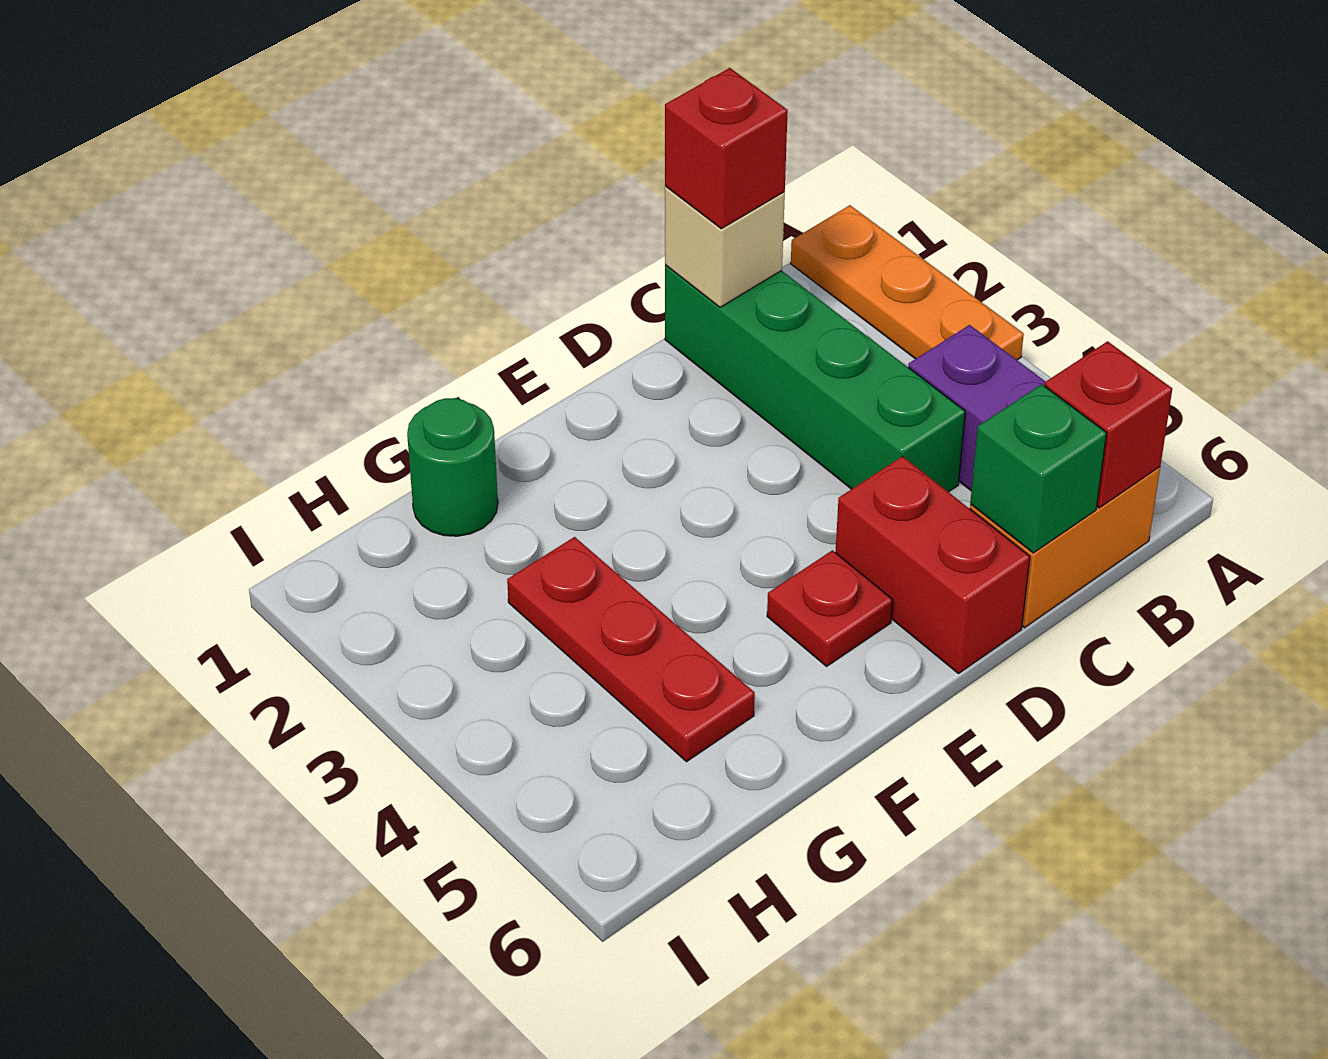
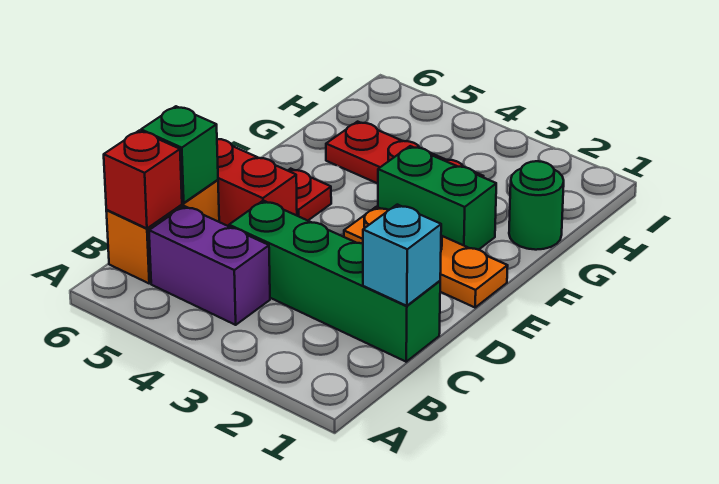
orange 1x3 plate [791,205,1024,360] -> orange 1x3 plate moved to [344,207,508,307]
tan 1x1 brick [665,186,785,307] -> cyan 1x1 brick [363,205,441,306]
red 1x1 brick [665,68,788,229] -> none
none -> green 1x2 brick [378,146,496,250]

